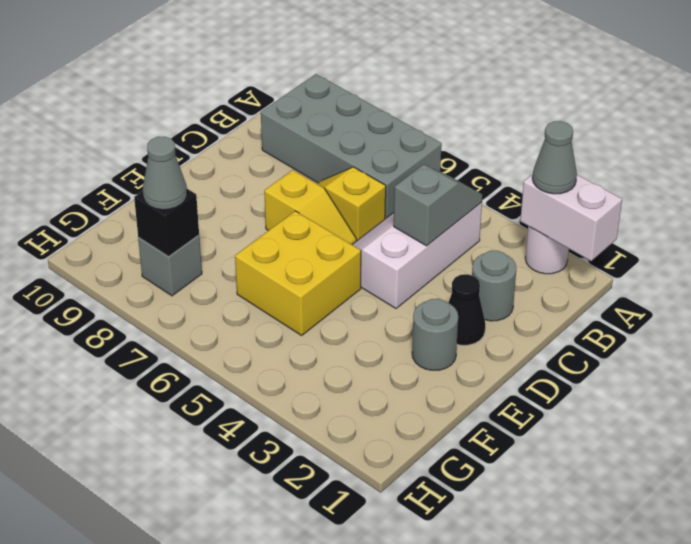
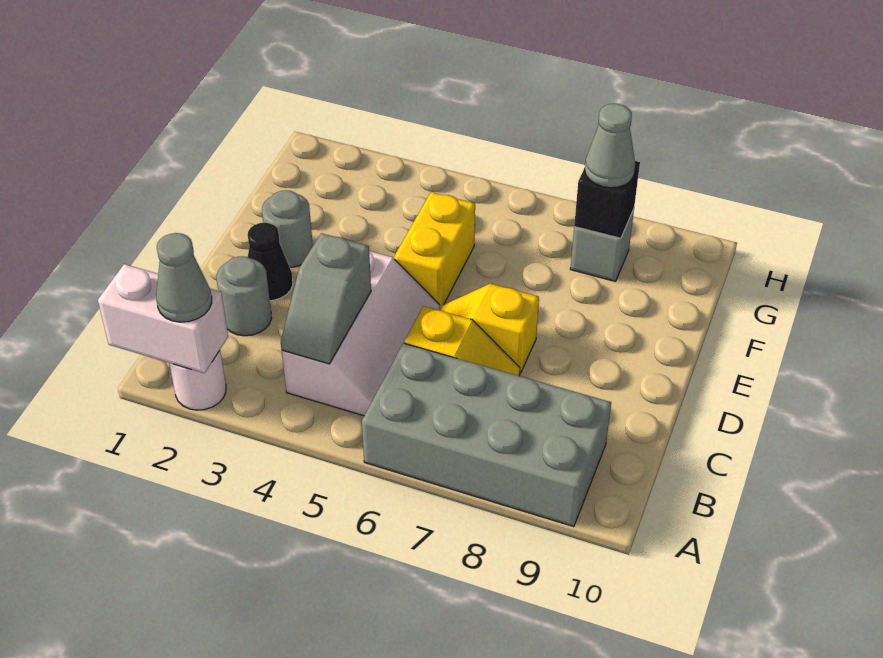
yellow 2x2 brick [235,211,361,335] -> yellow 1x2 brick [394,192,475,308]

